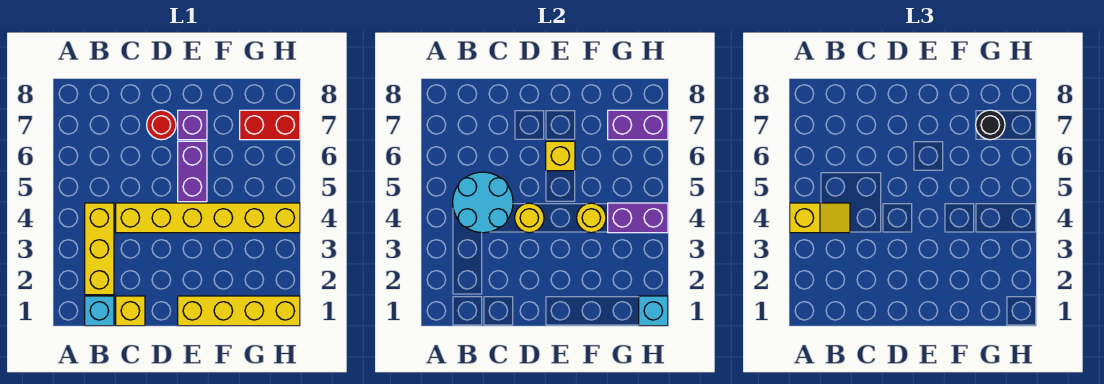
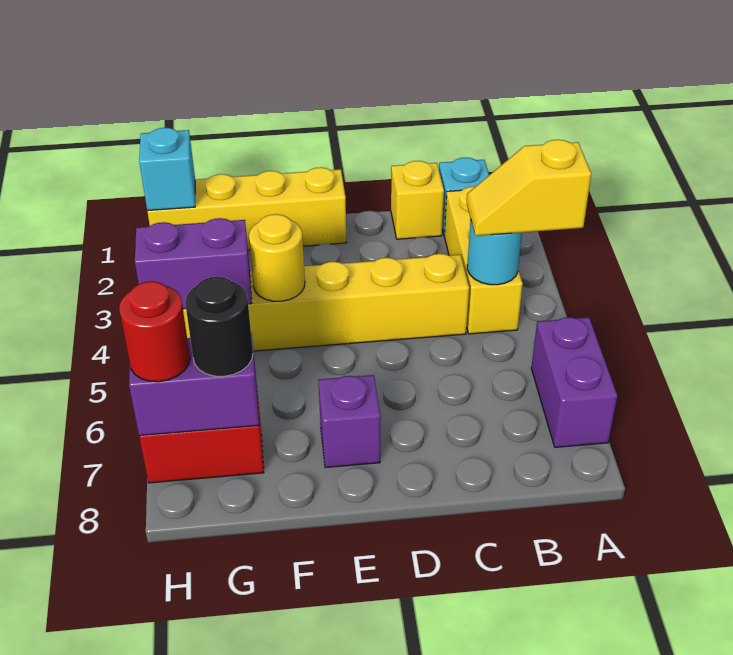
cyan 2x2 round brick [453,172,513,233] -> cyan 1x1 round brick [467,219,522,285]
yellow 1x1 round brick [515,203,544,233] -> none
red 1x1 round brick [147,110,176,140] -> red 1x1 round brick moved to [119,281,190,382]
purple 1x2 brick [178,141,207,202] -> purple 1x2 brick moved to [531,317,617,447]
yellow 1x1 brick [546,141,575,171] -> none

